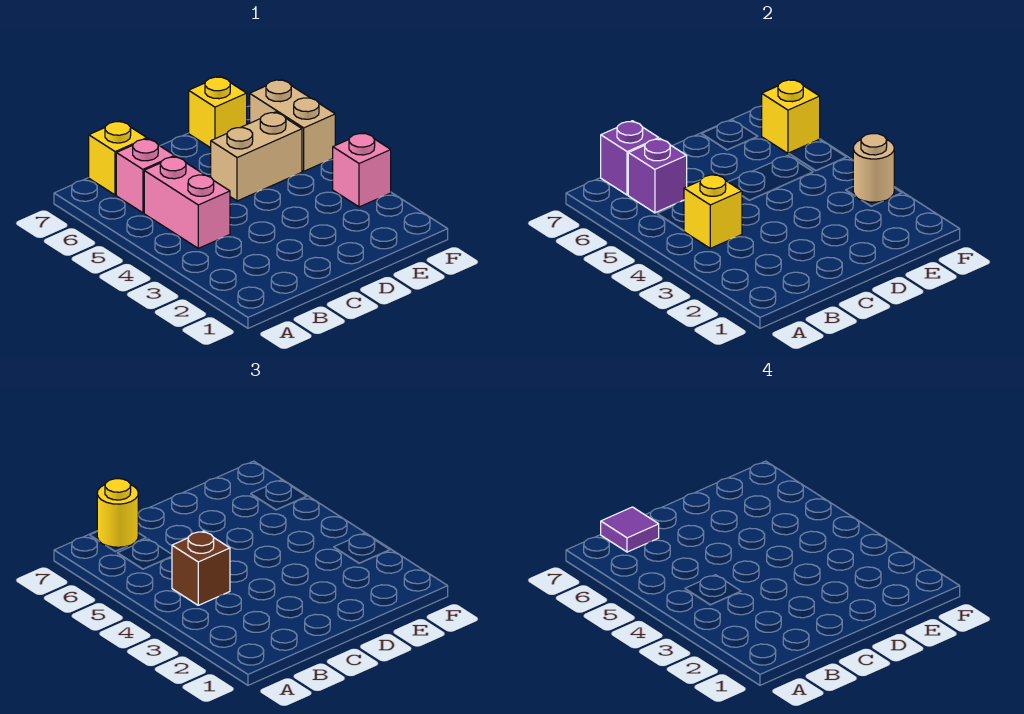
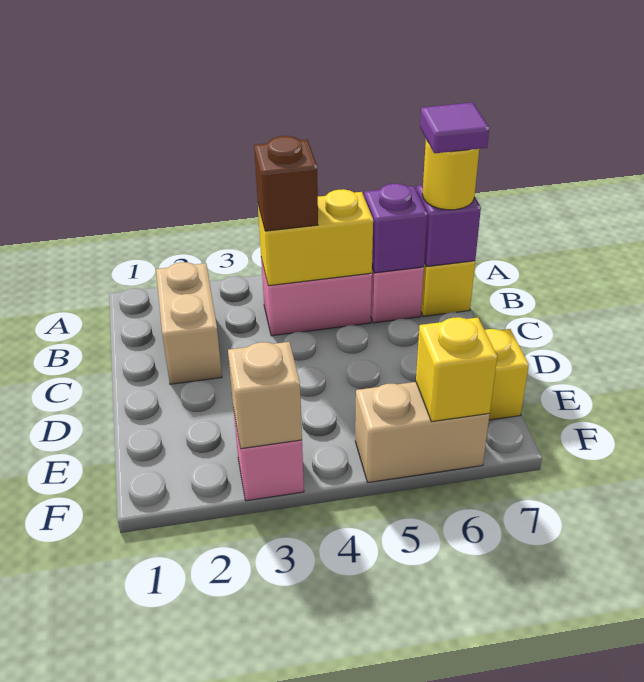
yellow 1x1 brick [684,174,742,248] -> yellow 1x2 brick [258,189,373,286]
tan 1x2 brick [211,112,302,201] -> tan 1x2 brick moved to [156,262,222,384]
tan 1x1 round brick [853,134,894,202] -> tan 1x1 brick [228,342,302,449]

